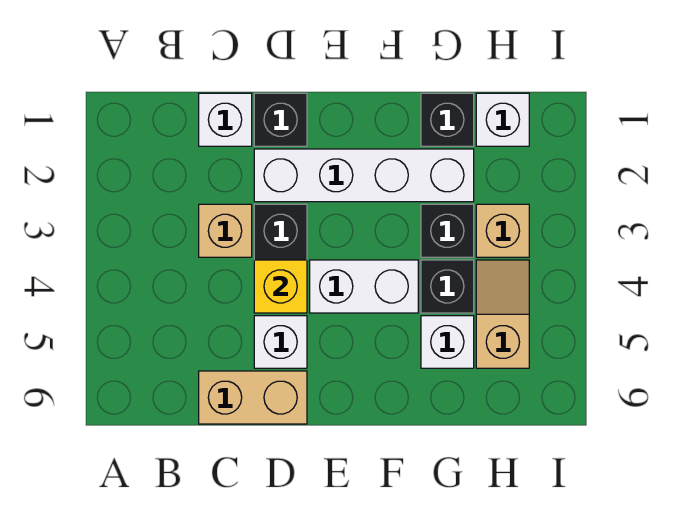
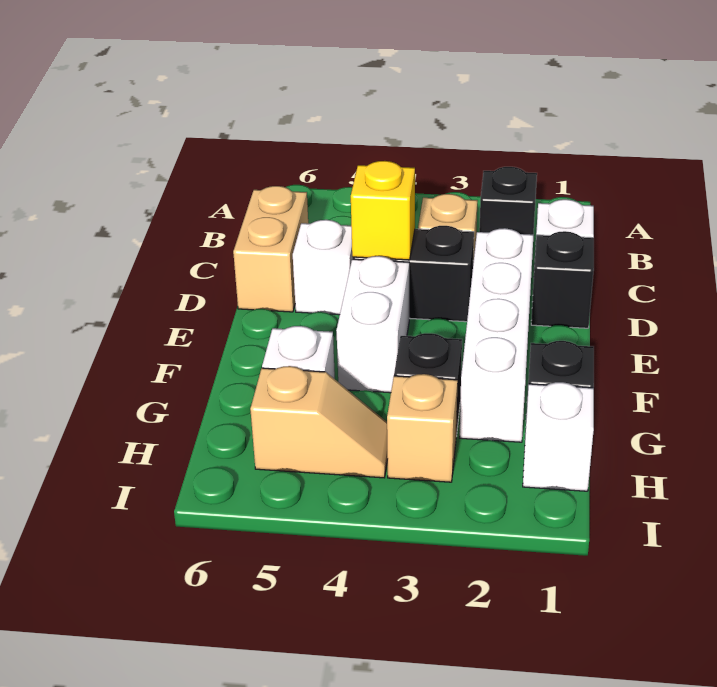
black 1x1 brick [421,260,474,313] -> black 1x1 brick moved to [479,167,537,235]

